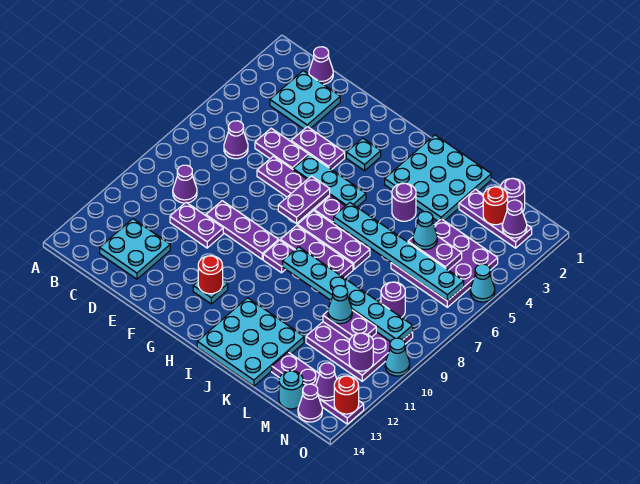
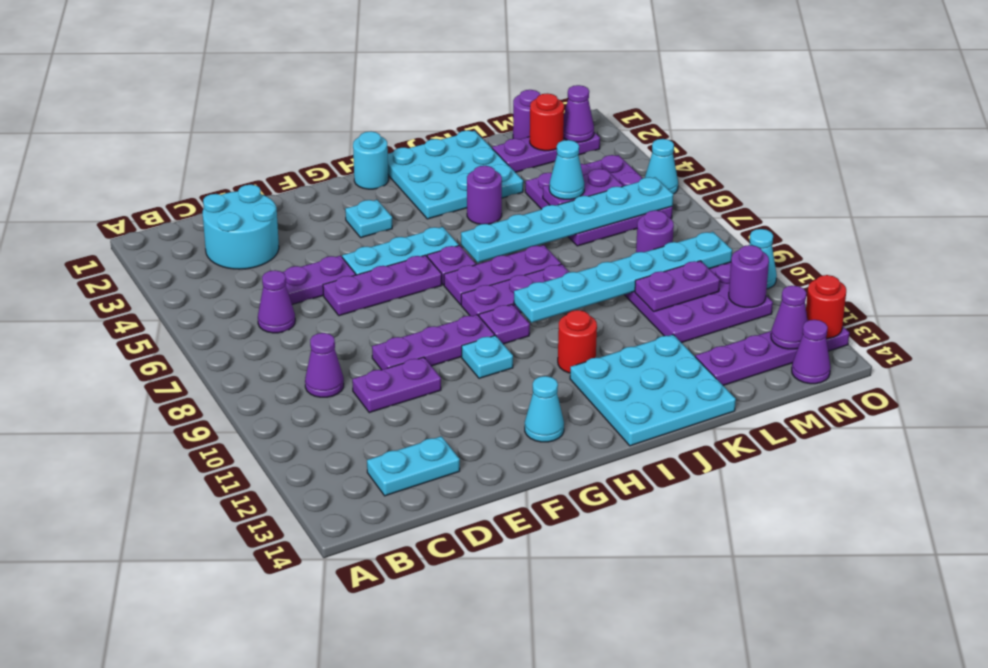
purple 1x1 cone [309,47,333,85] -> none
cyan 2x2 plate [270,71,340,129] -> cyan 2x2 round brick [203,185,279,269]
cyan 2x2 plate [100,219,170,279] -> cyan 1x2 plate [367,436,460,496]
purple 1x2 plate [291,127,345,170] -> none
purple 1x2 plate [278,176,330,223] -> none
cyan 1x1 plate [193,281,228,304] -> cyan 1x1 plate moved to [462,335,513,378]
red 1x1 round brick [198,256,223,294] -> red 1x1 round brick moved to [558,310,597,373]
cyan 1x1 cone [328,286,352,324] -> cyan 1x1 cone moved to [525,376,564,442]
cyan 1x1 round brick [279,371,303,409] -> cyan 1x1 round brick moved to [353,131,388,189]

